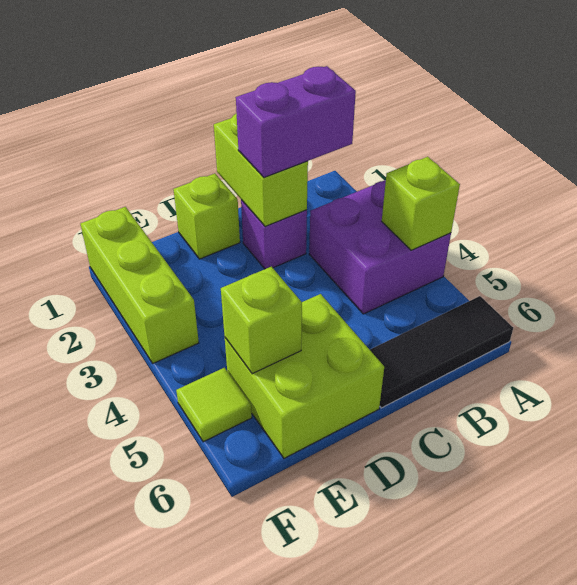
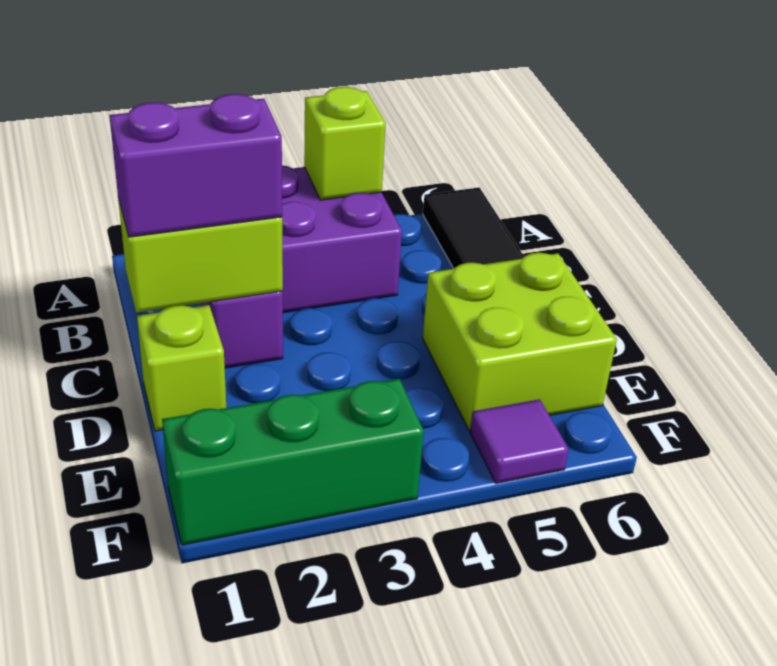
purple 1x2 brick [236,66,356,177] -> purple 1x2 brick turned to [109,94,282,237]
lime 1x1 brick [221,267,302,374] -> none
lime 1x3 brick [81,207,199,363] -> green 1x3 brick [162,379,424,545]
lime 1x1 tile [176,368,252,442] -> purple 1x1 tile [470,399,569,483]

